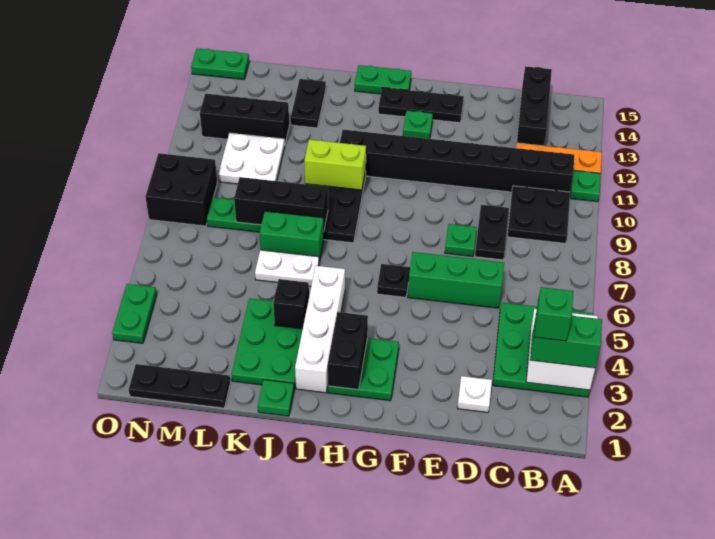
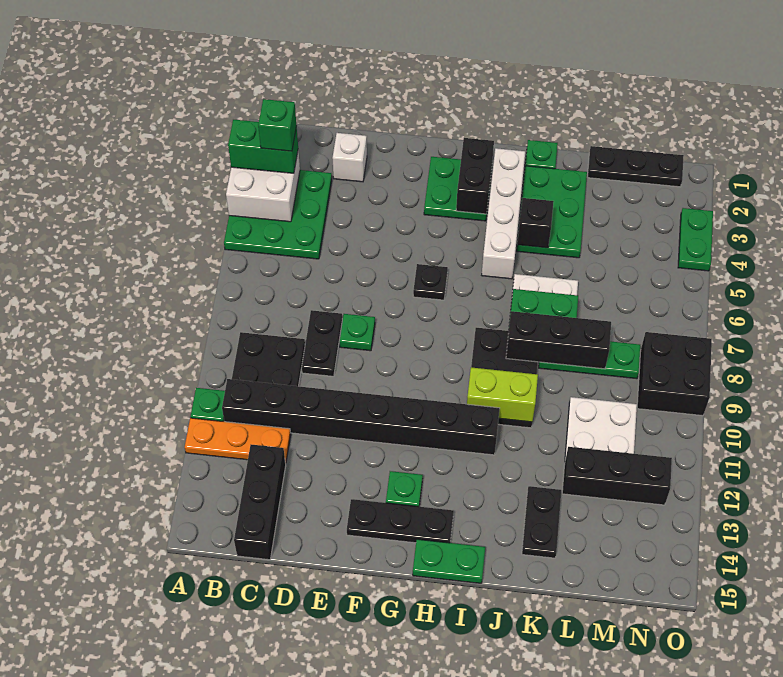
white 1x1 plate [457,376,492,412] -> white 1x1 brick [332,133,367,182]
green 1x3 brick [408,252,504,308] -> none
green 1x2 plate [191,48,249,79] -> none

